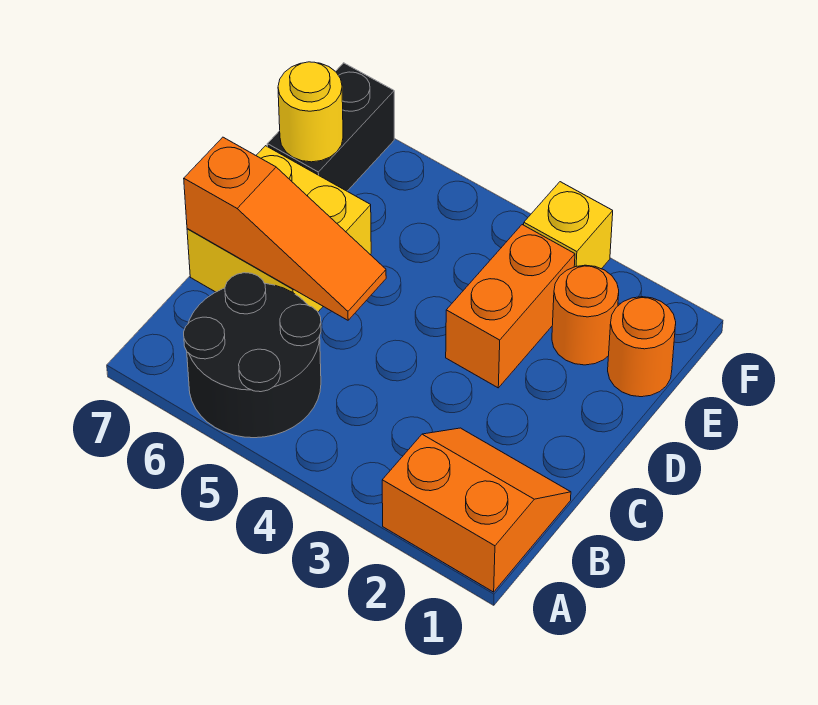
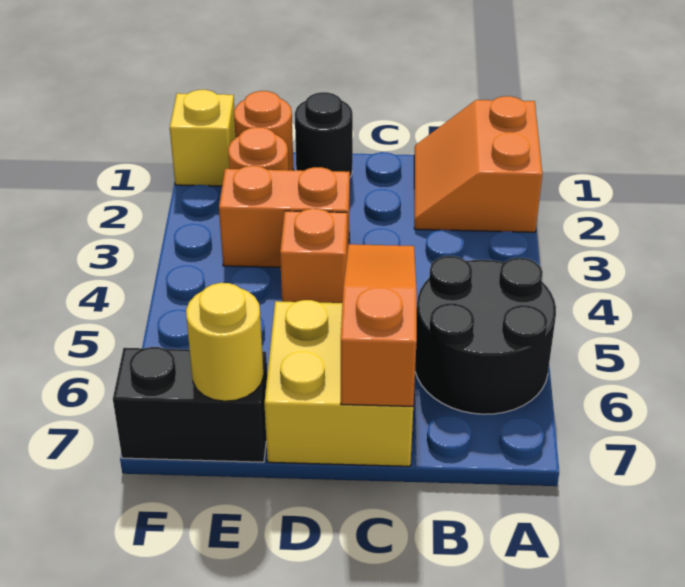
none -> black 1x1 round brick [295,92,353,177]
none -> orange 1x1 brick [280,208,347,303]
yellow 1x1 brick [524,182,613,269] -> yellow 1x1 brick moved to [170,90,235,186]

